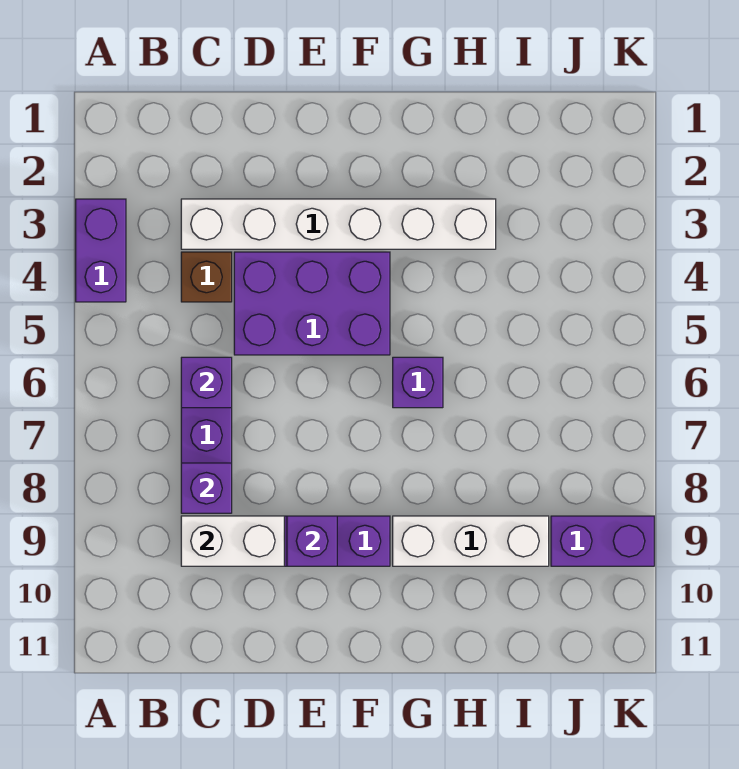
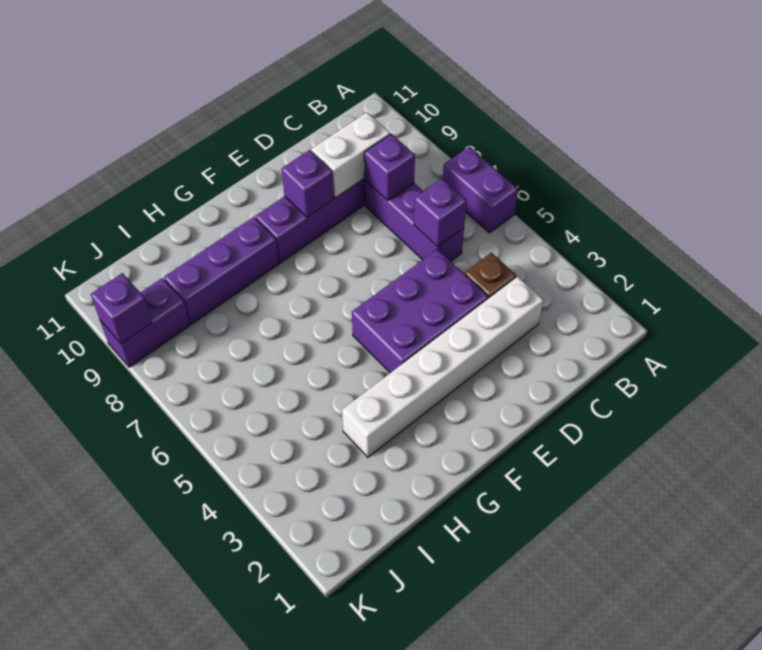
purple 1x2 brick [76,199,126,302] -> purple 1x2 brick moved to [443,147,518,233]
purple 1x1 brick [393,357,443,408] -> purple 1x1 brick moved to [91,273,152,344]
white 1x3 brick [393,516,549,566] -> purple 1x3 brick [164,217,279,324]

